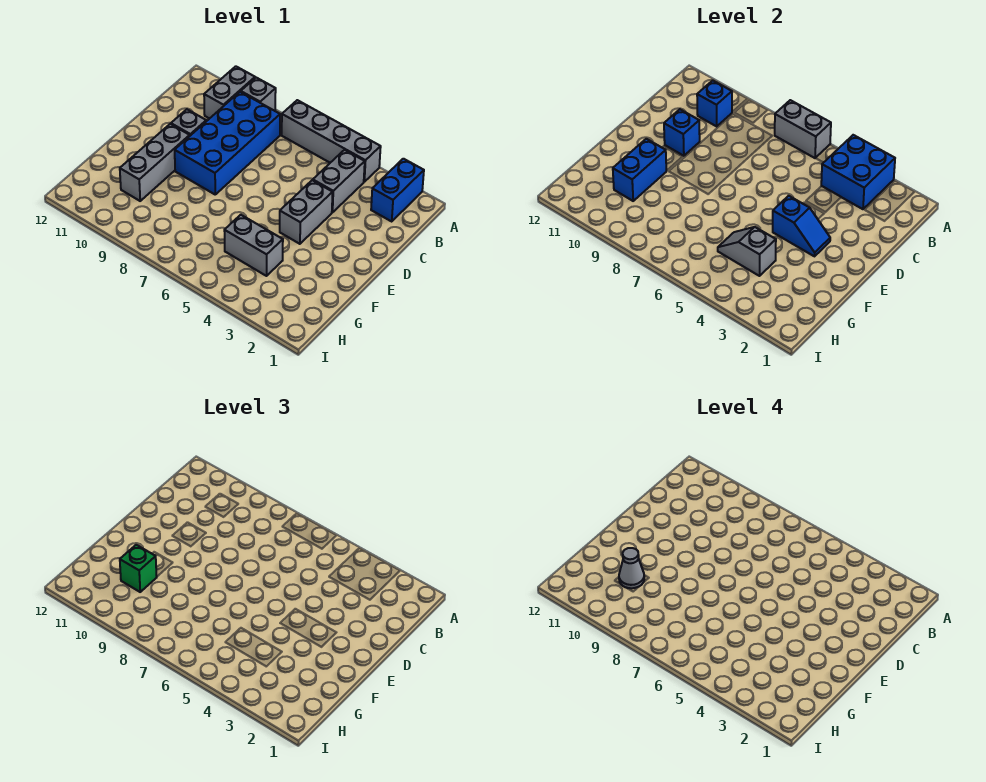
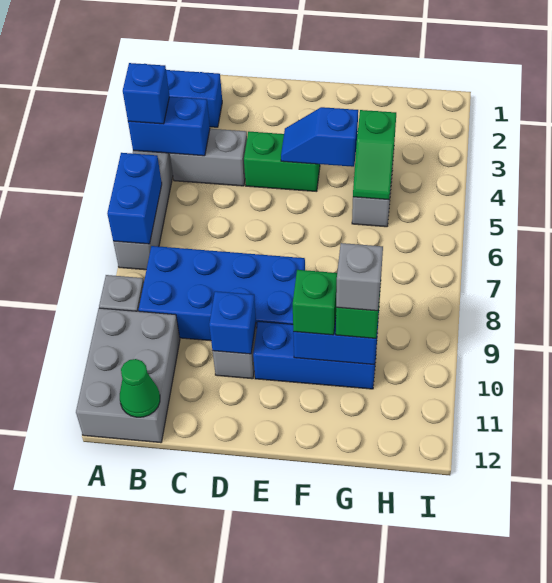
blue 2x2 brick [821,135,895,209] -> blue 1x2 brick [128,97,210,156]
grey 1x2 brick [775,100,831,158] -> blue 1x2 brick [107,153,162,244]
grey 1x2 brick [204,66,255,119] -> grey 2x3 brick [76,308,180,443]
blue 1x1 brick [697,80,732,126] -> blue 1x1 brick moved to [123,63,170,124]
none -> green 1x1 cone [120,359,160,417]
grey 1x2 brick [280,180,333,244] -> green 1x2 brick [244,132,320,192]
blue 1x2 slope [773,196,830,256] -> blue 1x2 slope turned to [281,107,358,167]
grey 1x3 brick [120,124,190,201] -> blue 1x3 brick [253,321,377,389]
none -> green 1x1 brick [293,270,337,335]
grey 1x2 slope [718,227,776,276] -> green 1x2 slope [353,110,396,200]
grey 1x1 cone [619,548,644,588] -> grey 1x1 brick [336,243,383,311]

